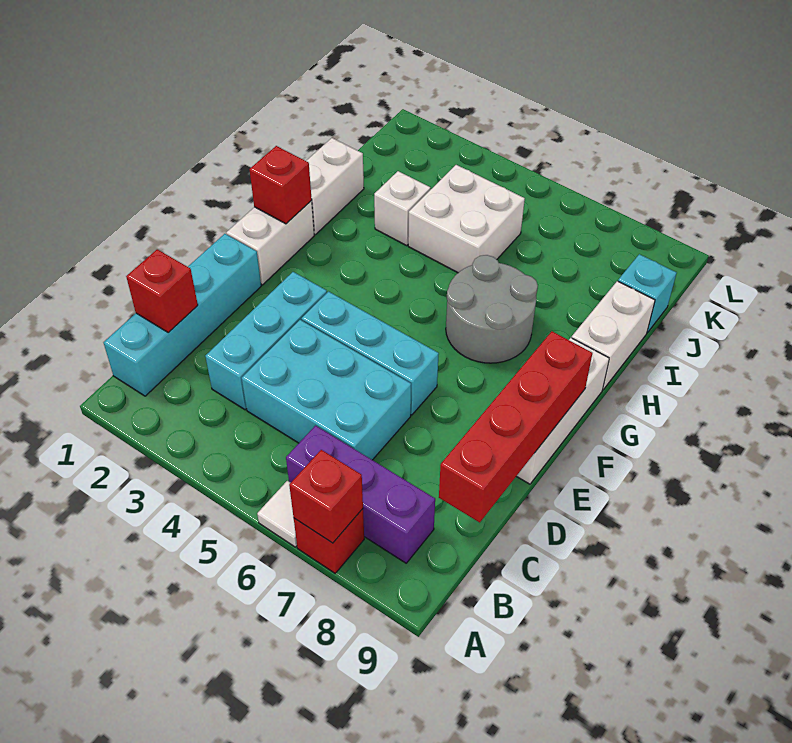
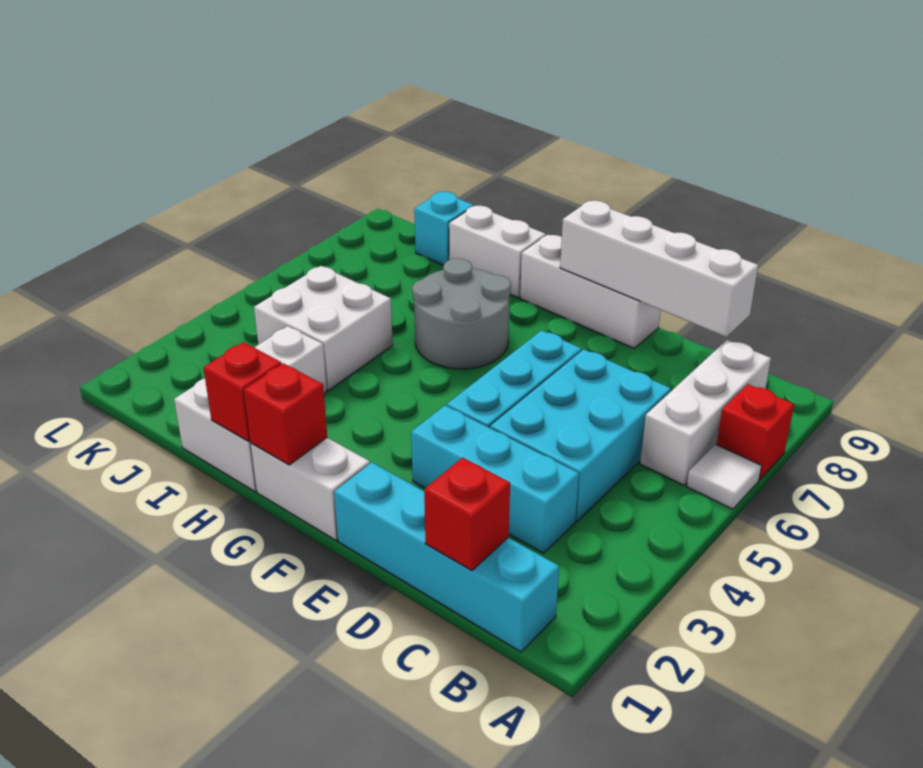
red 1x1 brick [289,450,363,543] -> red 1x1 brick moved to [203,342,281,441]
purple 1x3 brick [286,426,435,563] -> white 1x3 brick [640,340,771,485]
red 1x4 brick [439,332,592,522] -> white 1x4 brick [560,201,758,337]

